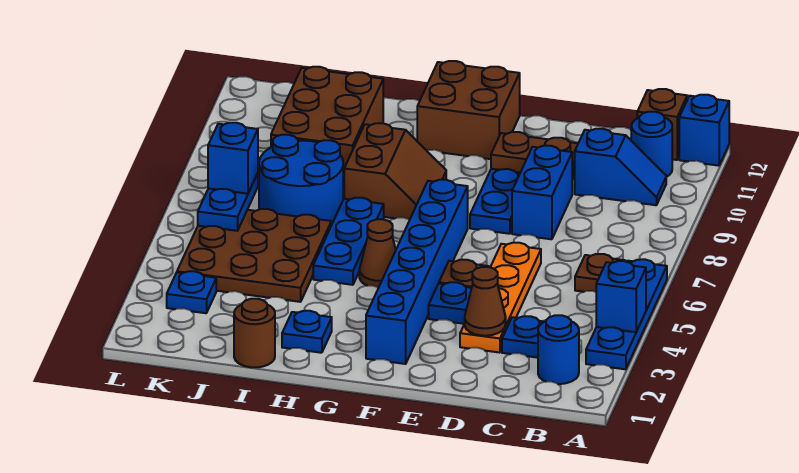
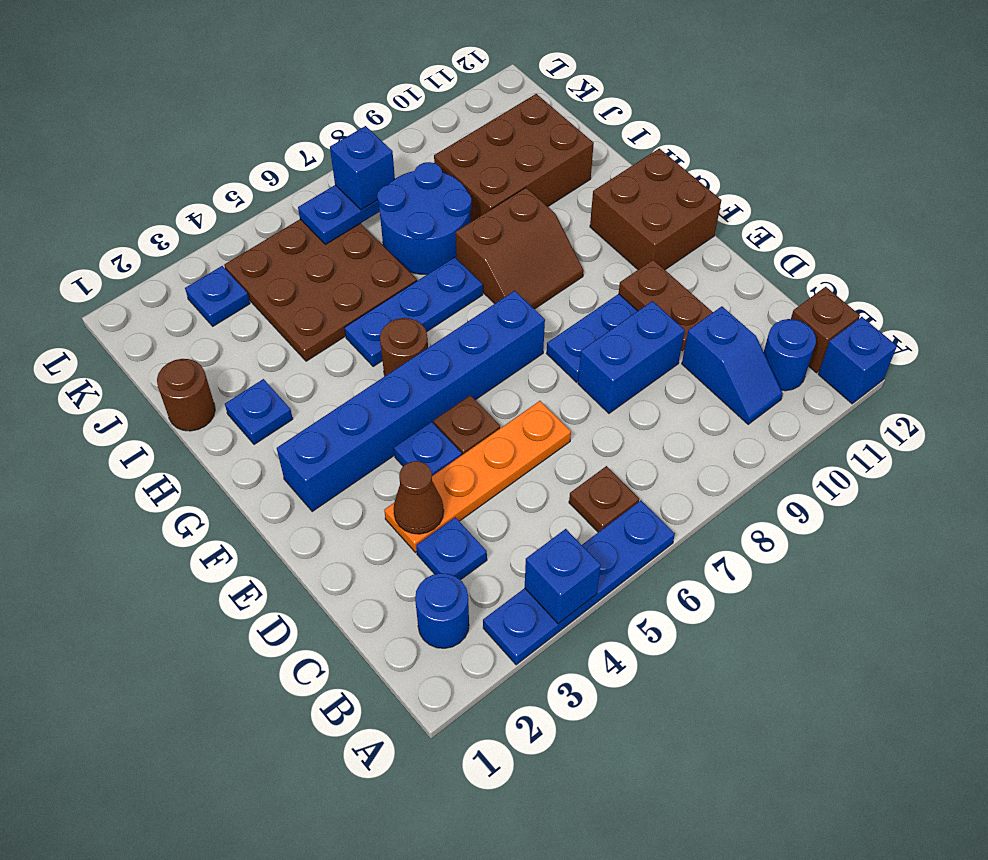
brown 1x1 cone [359,219,396,287] -> brown 1x1 round brick [380,318,428,376]

